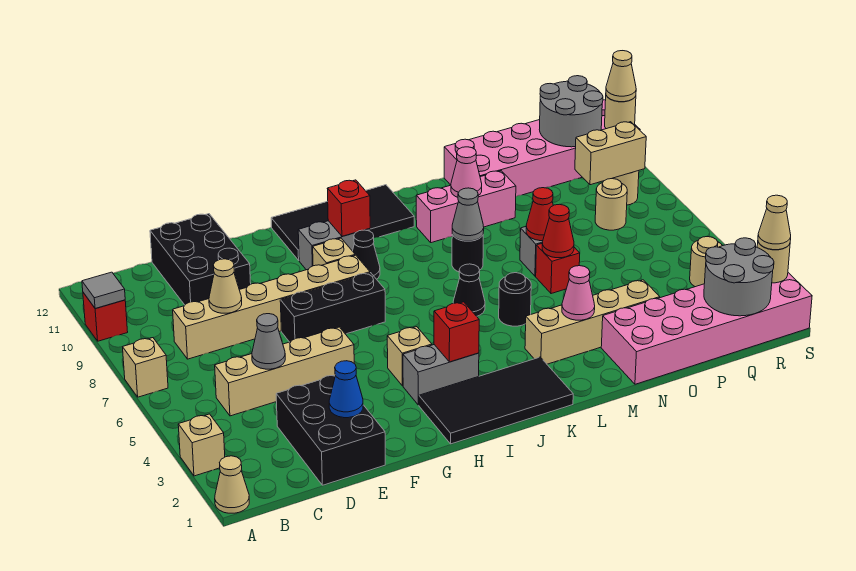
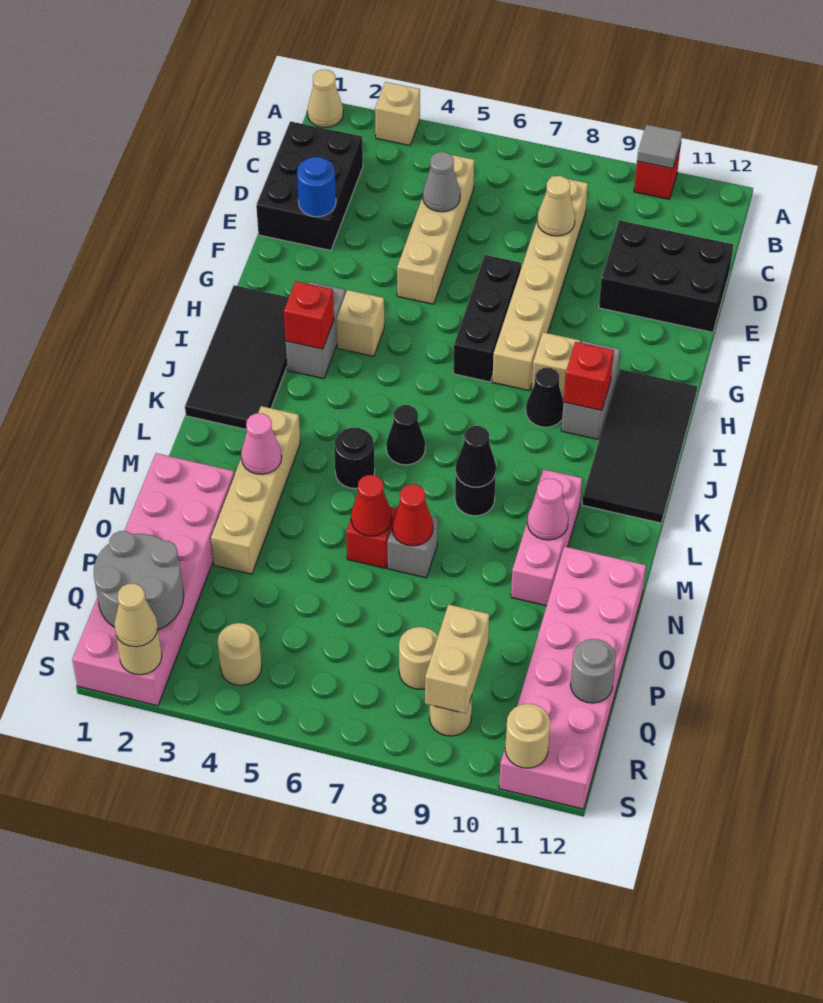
tan 1x1 brick [123,338,168,397] -> none
black 2x3 brick [276,375,385,485] -> black 2x3 brick turned to [256,121,363,250]
blue 1x1 cone [329,361,363,418] -> blue 1x1 round brick [297,157,336,217]
grey 1x1 cone [452,188,484,241] -> black 1x1 cone [456,426,496,487]
grey 2x2 round brick [539,76,603,147] -> grey 1x1 round brick [570,639,616,703]
tan 1x1 cone [606,51,636,102] -> none

